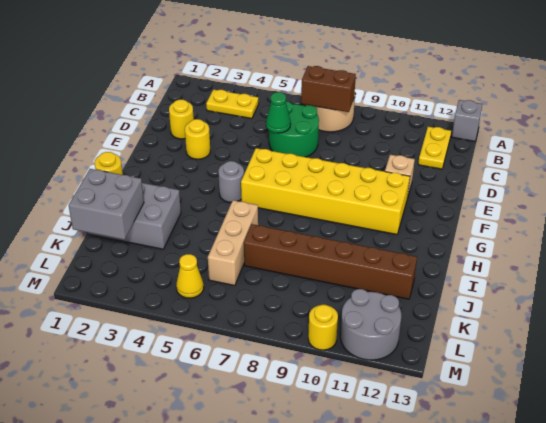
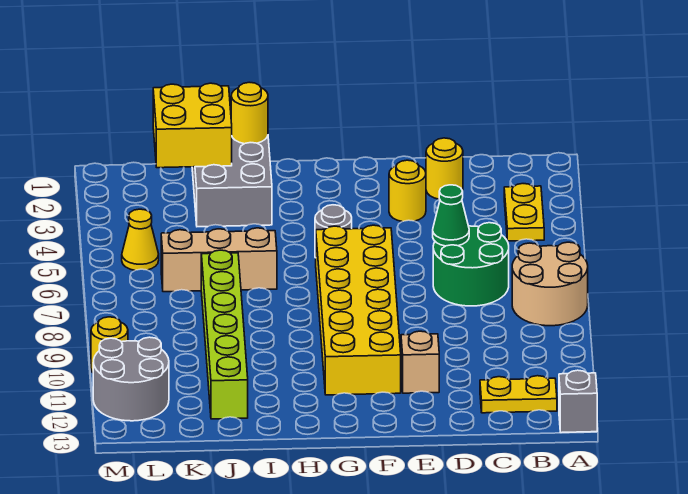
brown 1x2 brick [301,66,356,112] -> none
grey 2x2 brick [69,169,144,240] -> yellow 2x2 brick [153,83,232,168]
brown 1x6 brick [244,224,417,299] -> lime 1x6 brick [201,250,248,419]

